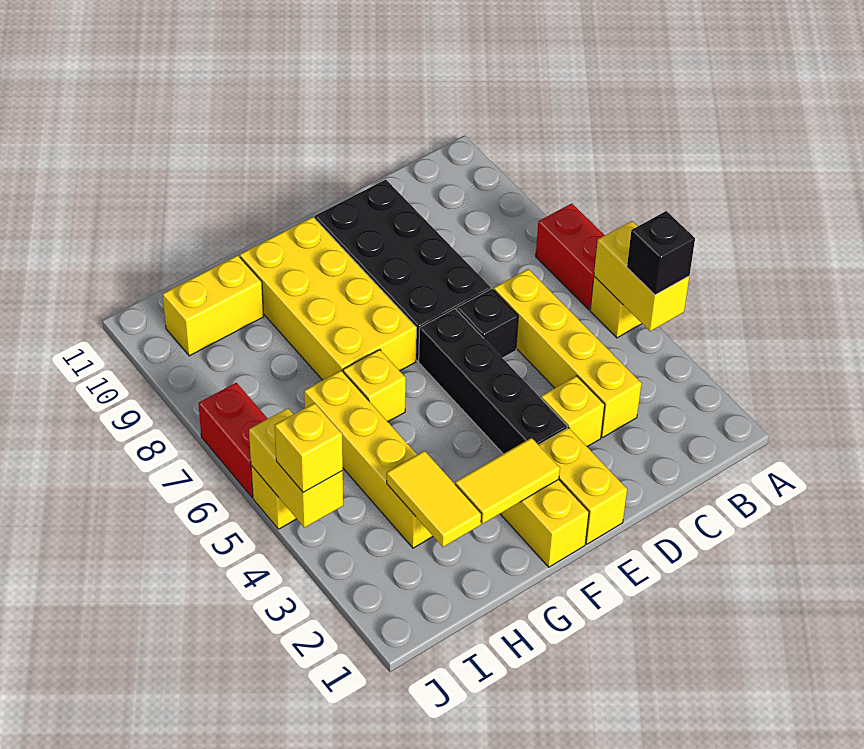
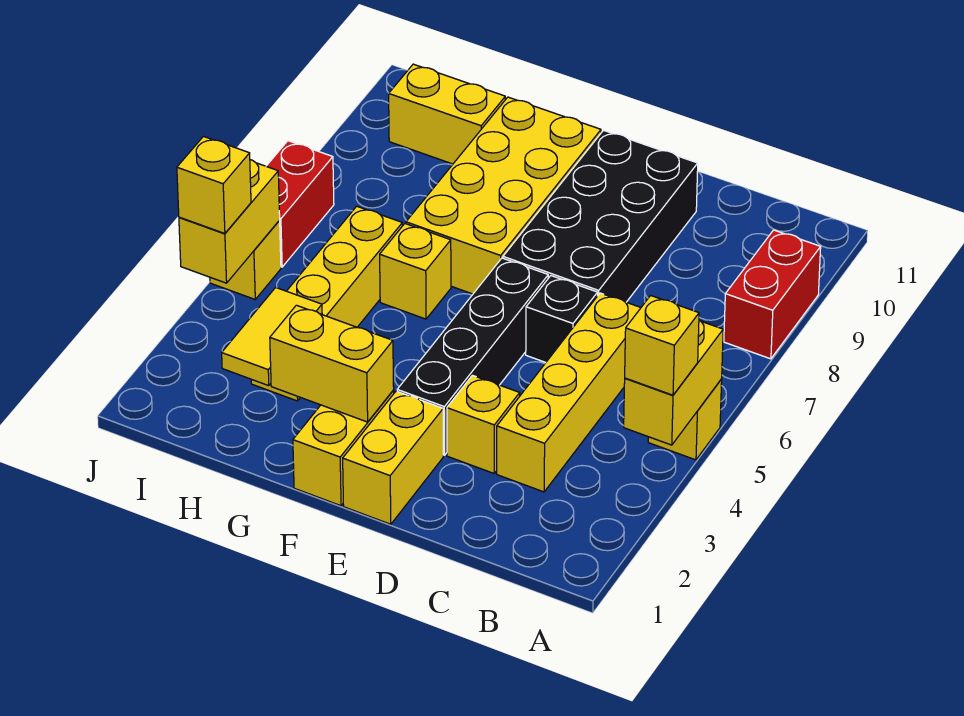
black 1x1 brick [627,211,695,295] -> yellow 1x1 brick [625,296,699,395]
red 1x2 brick [536,203,605,310] -> red 1x2 brick moved to [724,230,821,359]
yellow 1x2 tile [455,438,560,524] -> yellow 1x2 brick [270,305,394,422]

